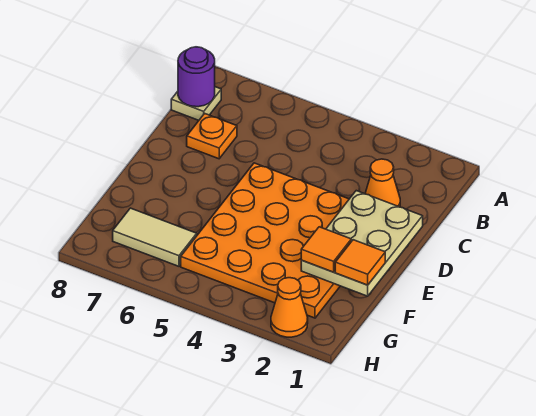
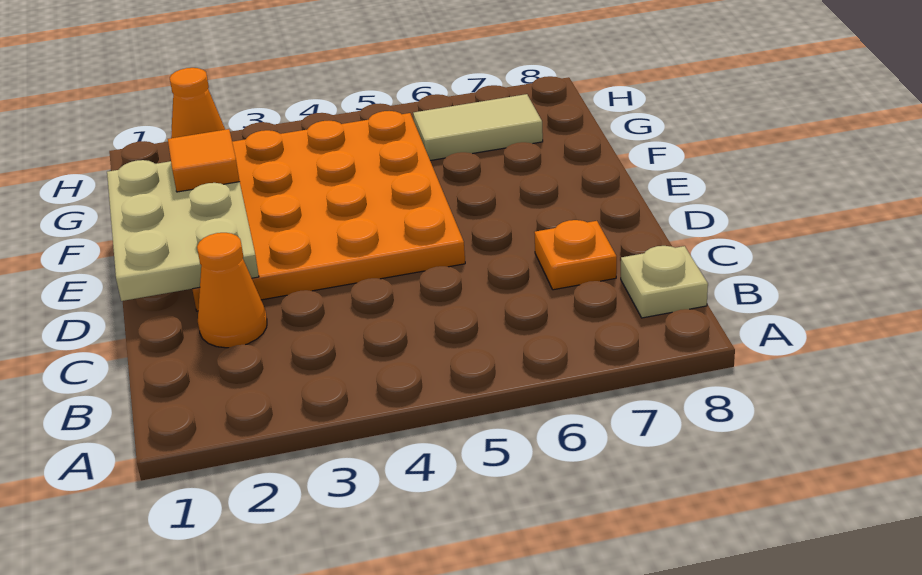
purple 1x1 round brick [178,47,215,107] -> none
orange 1x1 tile [335,240,385,285] -> none

